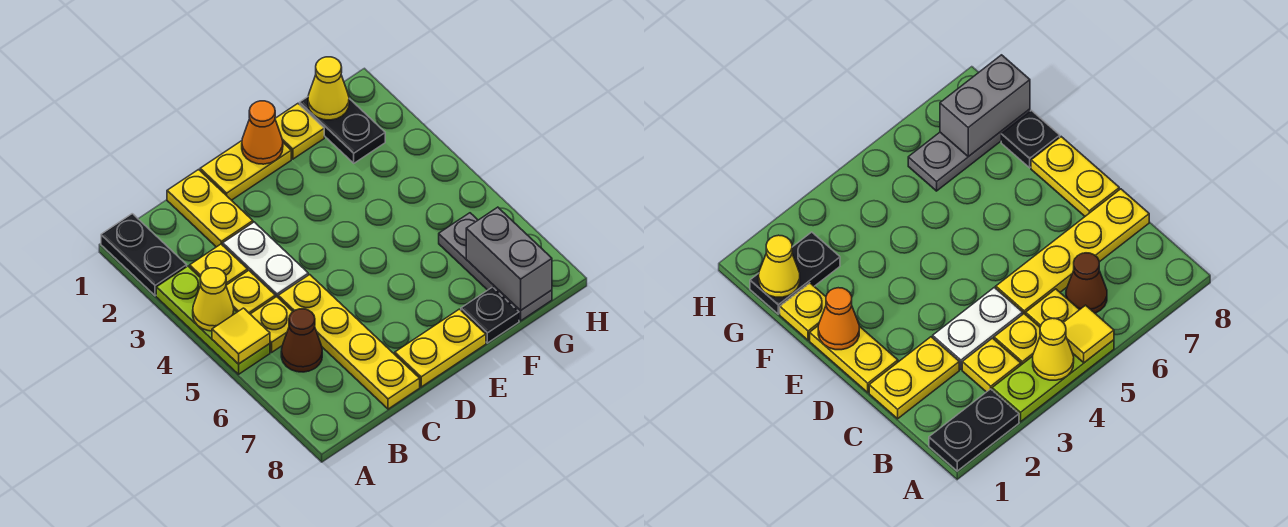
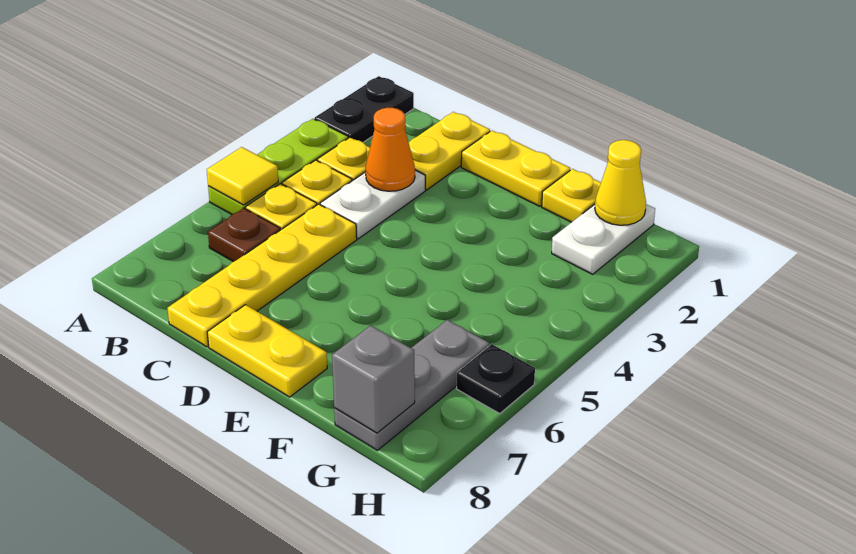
yellow 1x1 cone [193,268,234,331] -> none
brown 1x1 cone [281,309,322,372] -> brown 1x1 plate [208,208,280,262]
orange 1x1 cone [242,101,283,164] -> orange 1x1 cone moved to [366,108,415,191]
black 1x1 plate [461,287,519,343] -> black 1x1 plate moved to [457,344,535,414]
black 1x2 plate [300,97,385,163] -> white 1x2 plate [552,204,655,274]
grey 1x2 brick [466,207,552,311] -> grey 1x1 brick [332,325,415,433]

